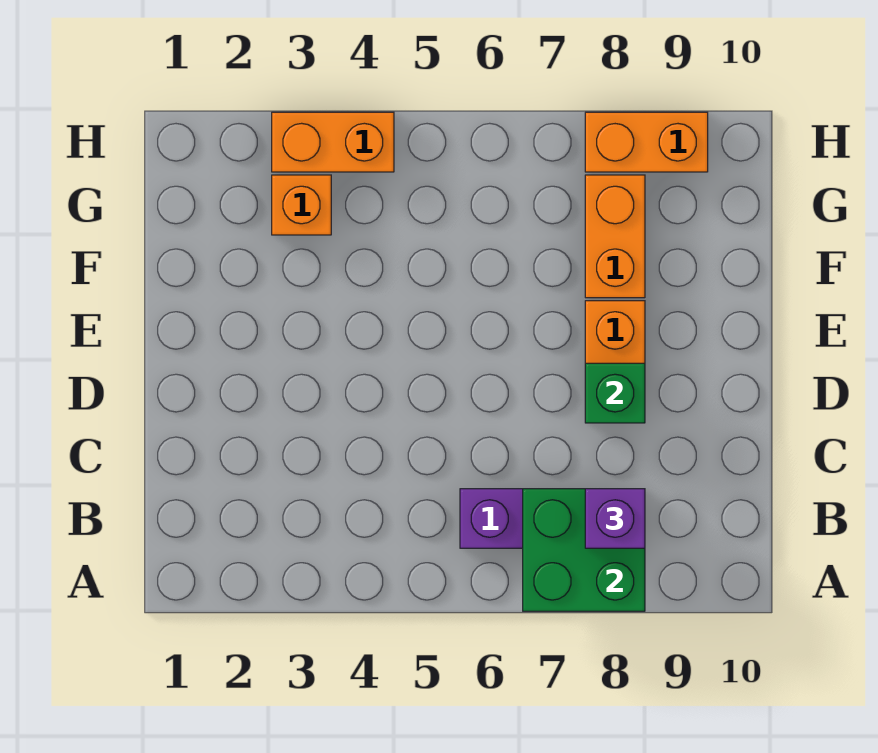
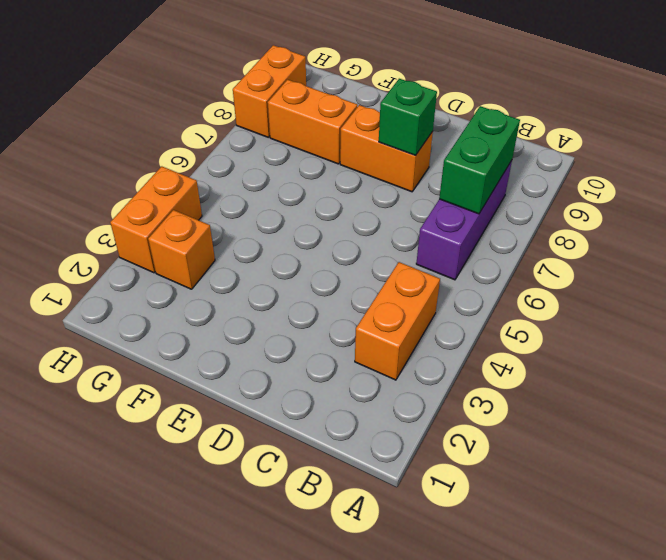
green 2x2 brick [523,489,645,611] -> green 1x2 brick [439,106,520,214]
none -> orange 1x2 brick [355,262,440,380]
purple 1x1 brick [585,489,645,548] -> none

